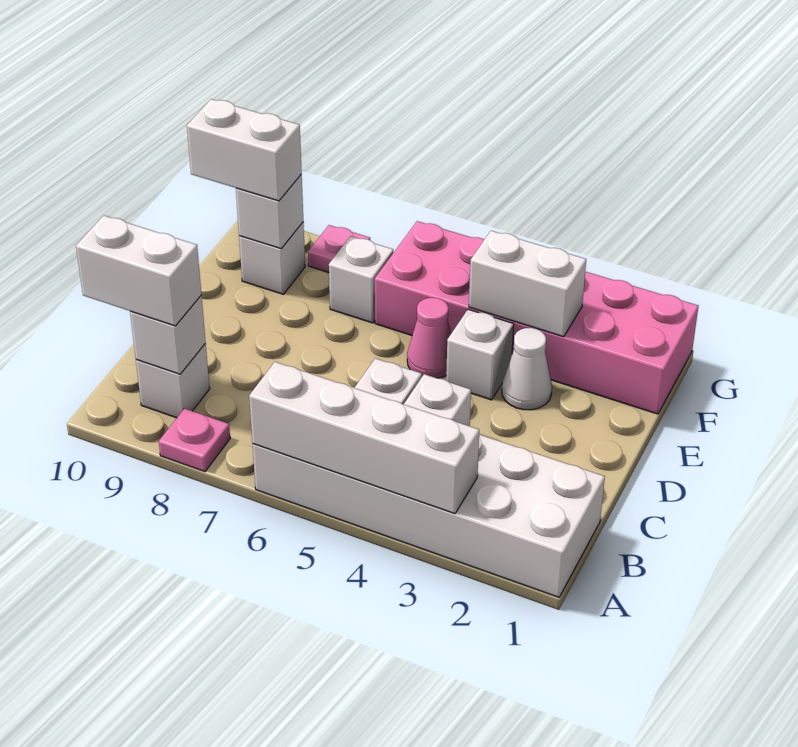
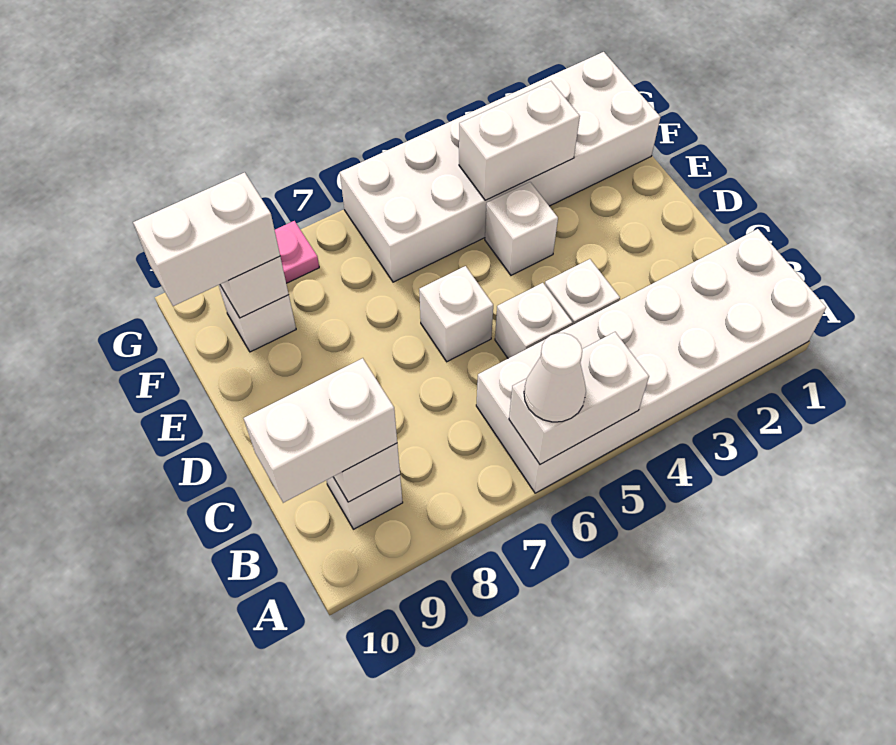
white 1x4 brick [249,362,479,514] -> white 1x2 brick [509,332,649,464]
pink 1x1 plate [159,408,230,472] -> none
white 1x1 cone [502,328,552,410] -> white 1x1 cone moved to [524,333,586,422]
pink 1x1 cone [407,298,451,378] -> none
pink 2x6 brick [375,221,699,414] -> white 2x6 brick [340,52,660,282]
white 1x1 brick [329,236,393,323] -> white 1x1 brick moved to [419,266,493,362]

